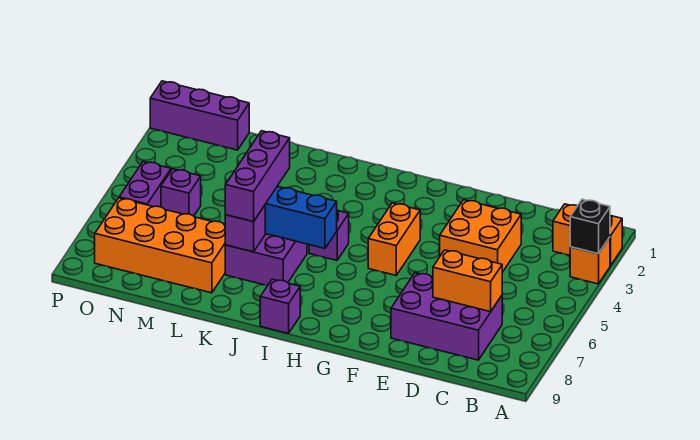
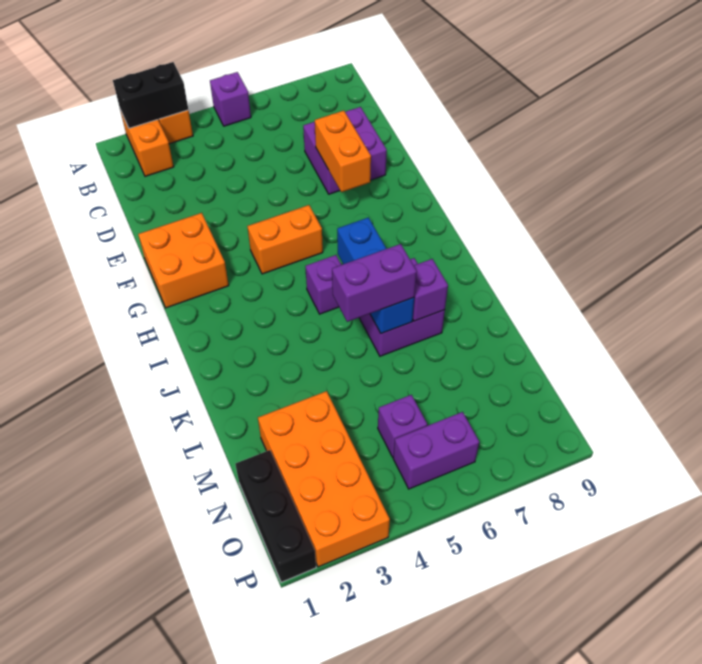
black 1x1 brick [570,199,610,254] -> black 1x2 brick [113,62,188,128]
purple 2x3 brick [391,273,502,360] -> purple 2x2 brick [303,107,387,194]
orange 1x2 brick [433,250,502,312] -> orange 1x2 brick moved to [315,111,371,192]
orange 2x2 brick [440,200,521,272] -> orange 2x2 brick moved to [138,213,229,308]
purple 1x1 brick [260,279,300,334] -> purple 1x1 brick moved to [210,72,251,126]
purple 1x3 brick [225,131,290,222] -> purple 1x2 brick [332,244,417,322]
orange 2x4 brick [95,198,225,293] -> orange 2x4 brick moved to [258,391,390,567]
purple 1x3 brick [150,81,249,150] -> black 1x3 brick [235,450,316,582]

